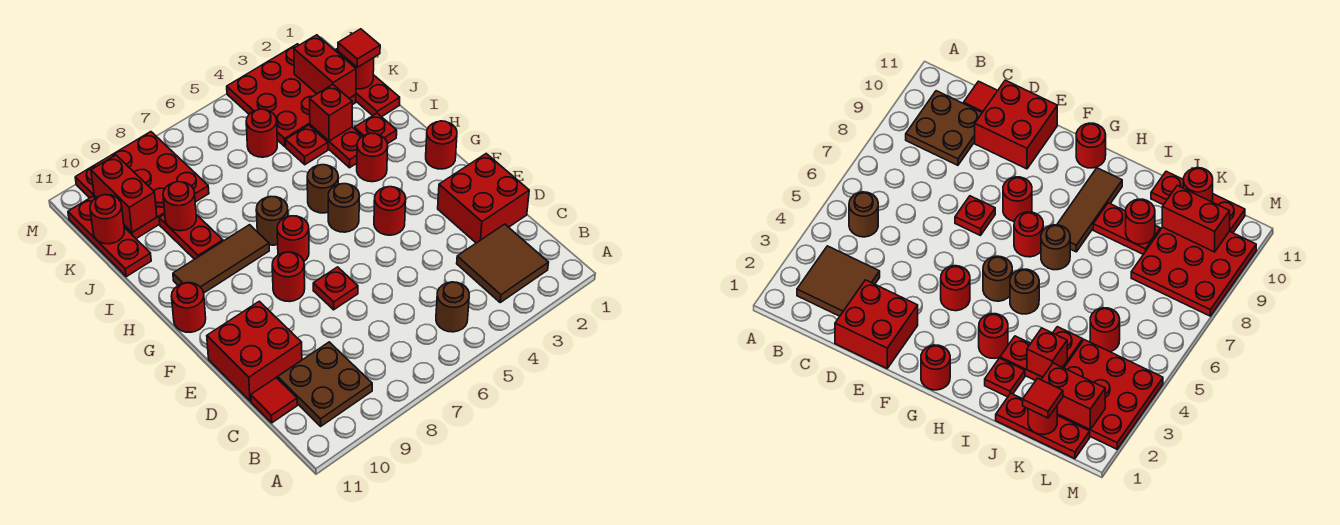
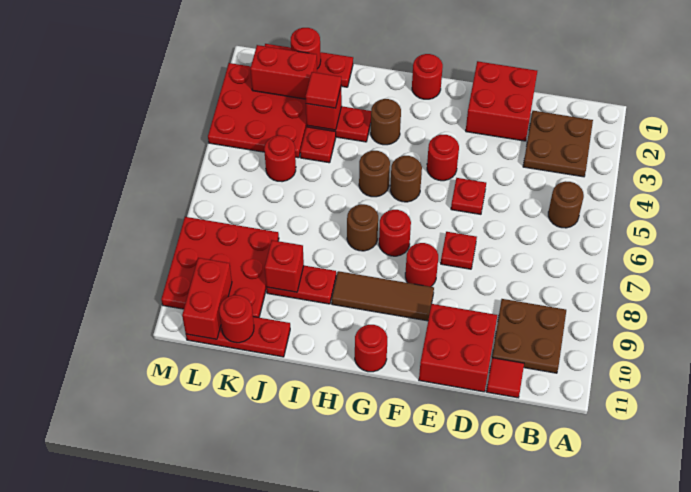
brown 2x2 tile [457,224,549,302] -> brown 2x2 plate [523,111,593,177]
red 1x1 round brick [357,133,388,182] -> brown 1x1 round brick [371,99,401,145]
brown 1x3 tile [173,225,269,293] -> brown 1x3 tile turned to [332,271,434,321]
red 1x1 plate [354,113,397,144] -> red 1x1 plate moved to [451,178,486,214]
red 1x1 round brick [163,182,196,231] -> red 1x1 brick [265,240,304,292]
red 1x1 tile [338,29,380,67] -> red 1x1 tile moved to [306,72,341,108]
red 1x2 brick [91,155,157,232] -> red 1x2 brick turned to [182,258,232,339]

